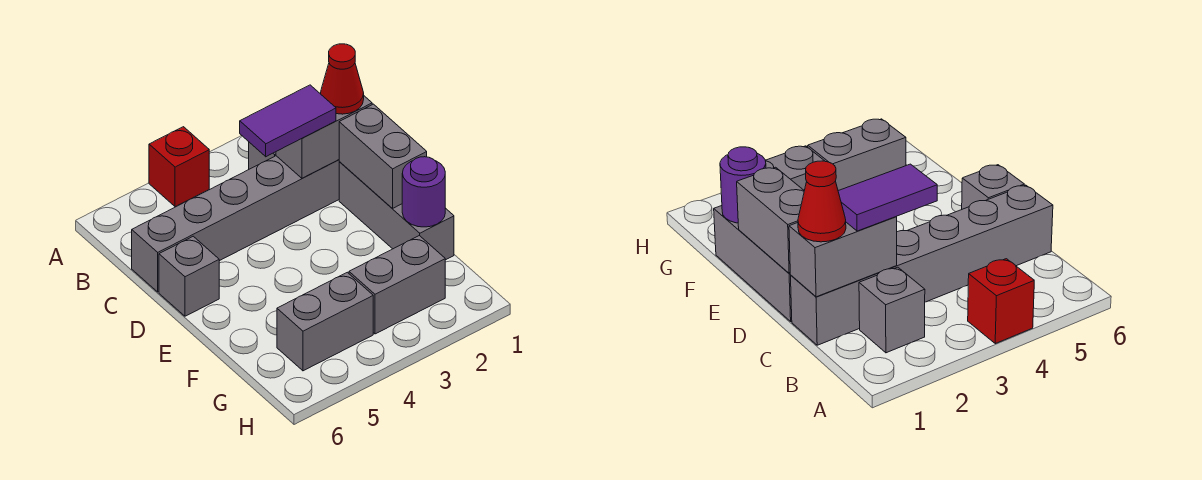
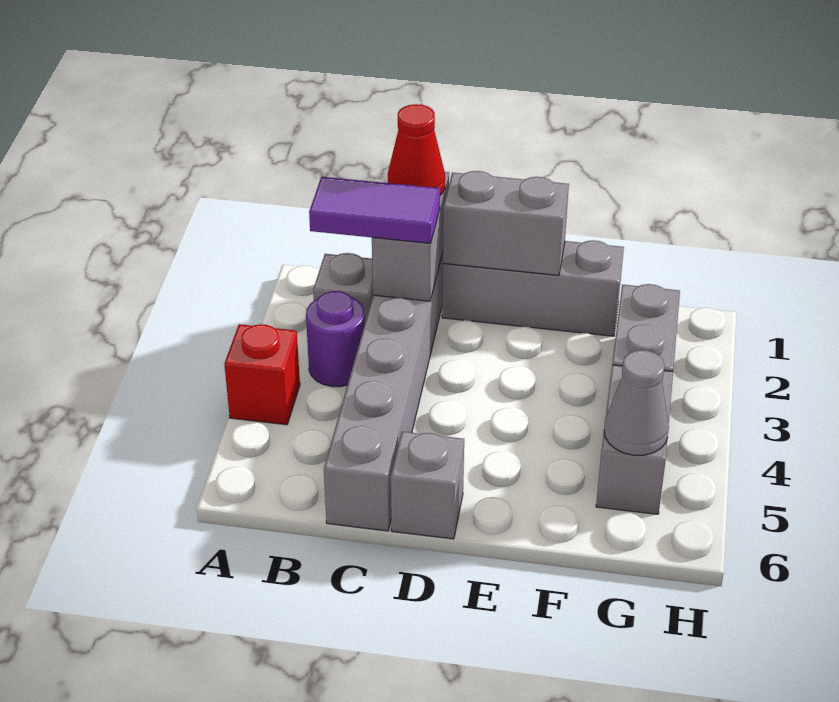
purple 1x2 tile [240,85,336,157] -> purple 1x2 tile turned to [309,177,440,243]
purple 1x1 round brick [402,157,445,227] -> purple 1x1 round brick moved to [306,291,365,387]
none -> grey 1x1 cone [604,350,669,455]

